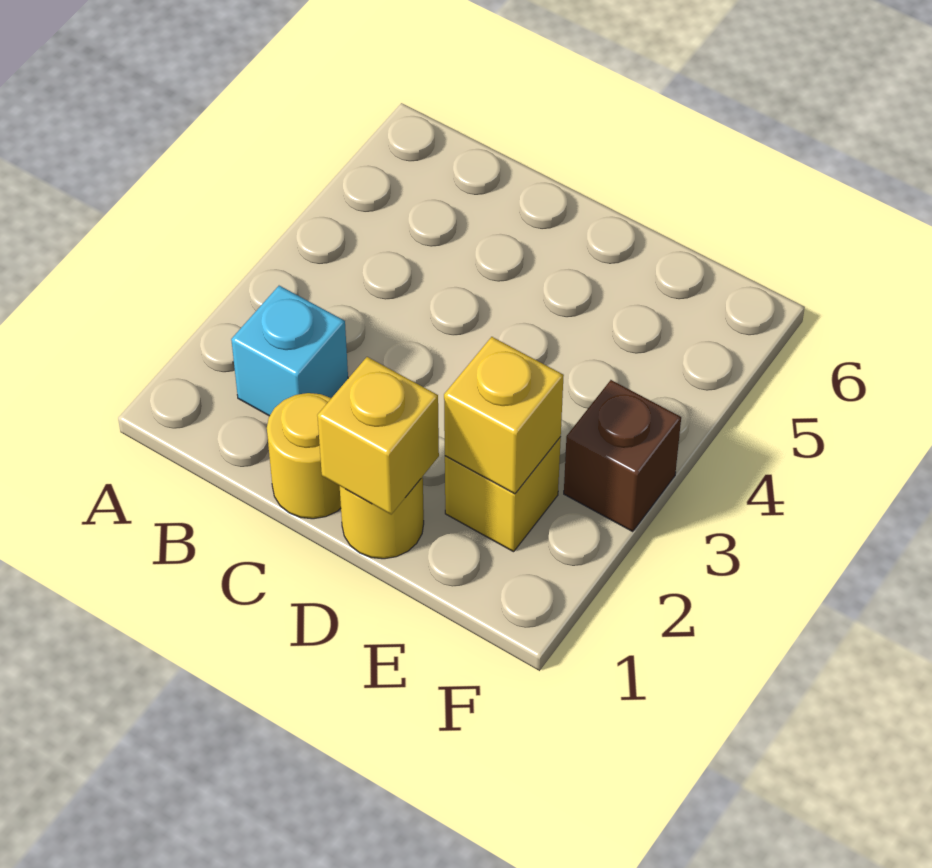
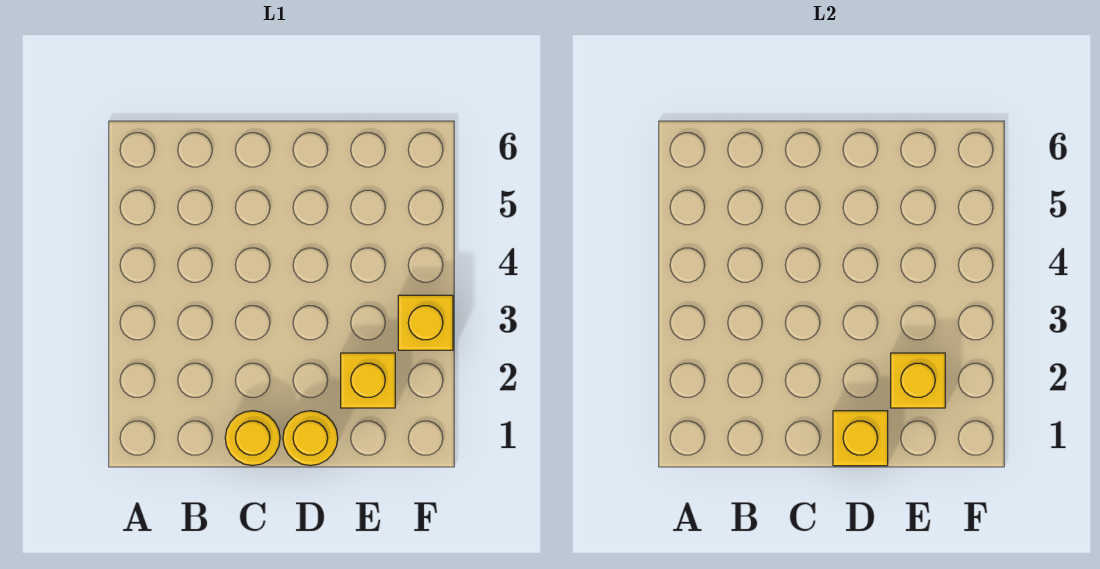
cyan 1x1 brick [231,286,348,416] -> none
brown 1x1 brick [564,380,681,531] -> yellow 1x1 brick [398,295,453,350]

